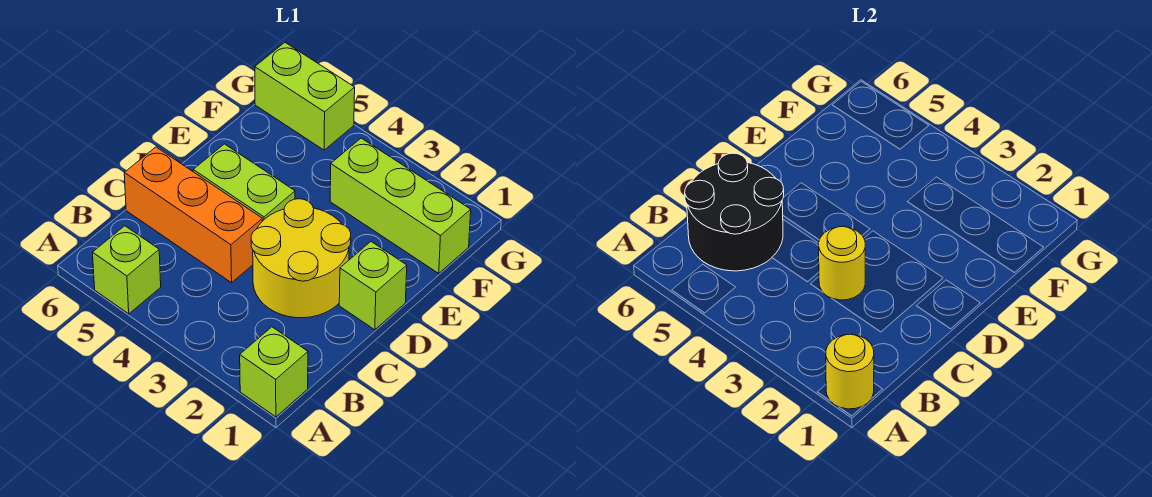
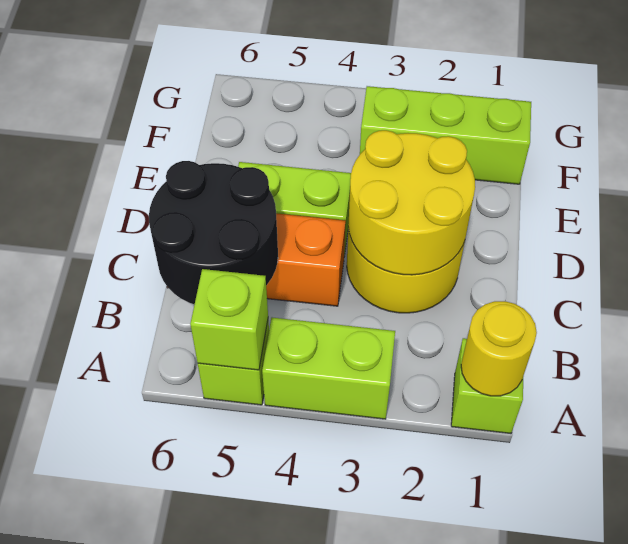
yellow 1x1 round brick [819,226,865,300] -> yellow 2x2 round brick [348,130,475,275]
lime 1x1 brick [339,242,407,330] -> lime 1x1 brick moved to [190,269,268,370]
lime 1x2 brick [255,43,355,150] -> lime 1x2 brick moved to [262,318,395,419]

